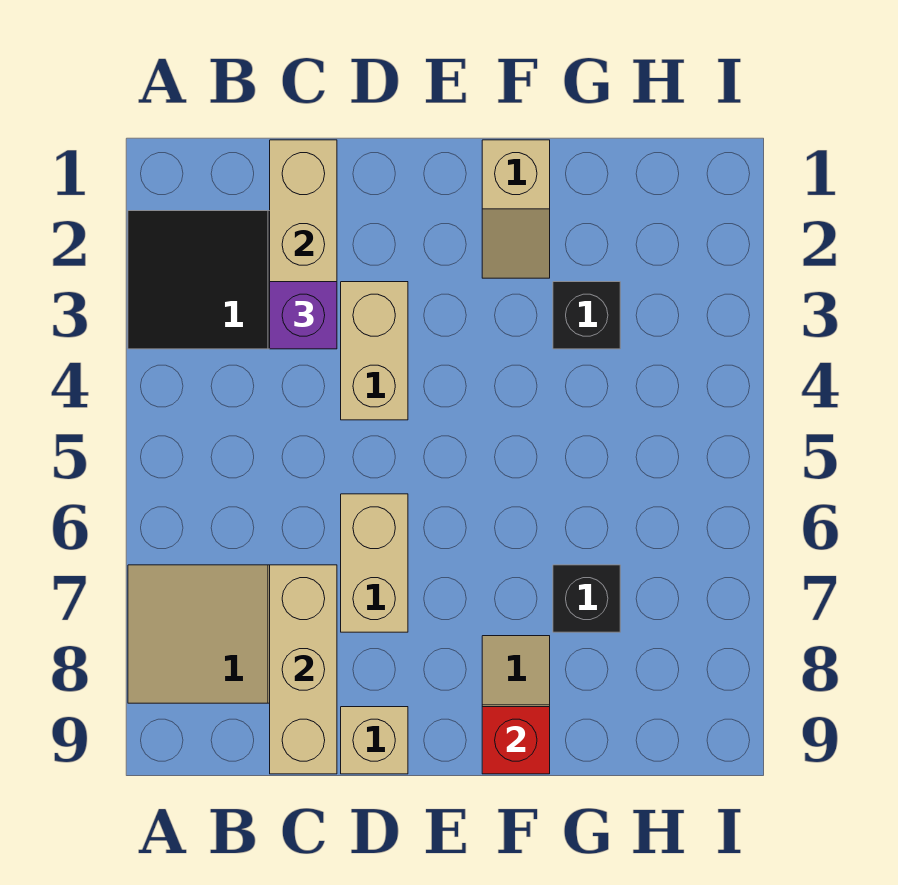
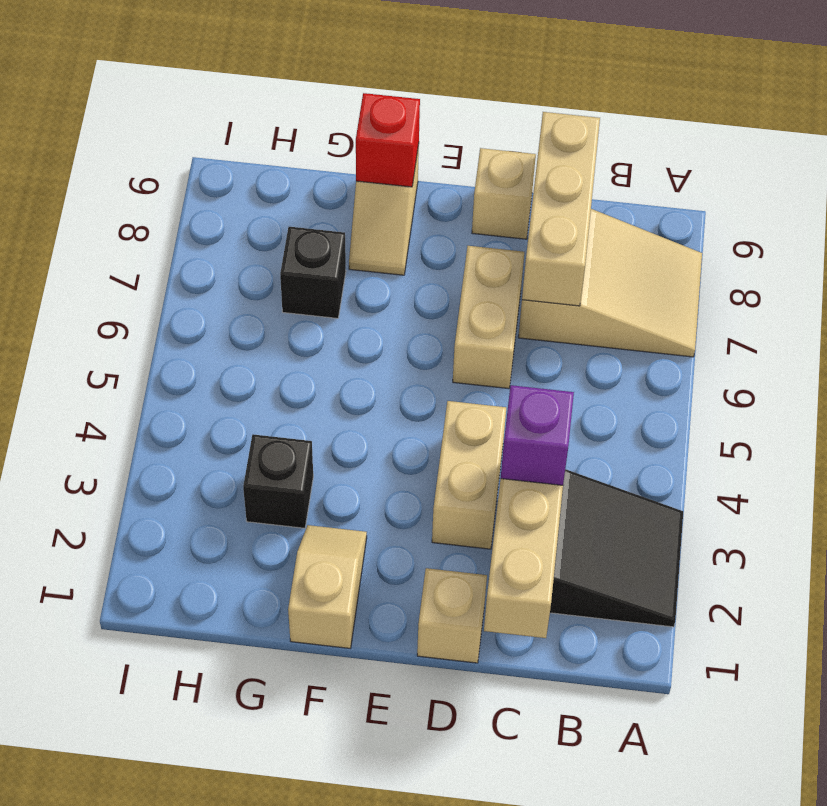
none -> tan 1x1 brick [417,568,487,663]

